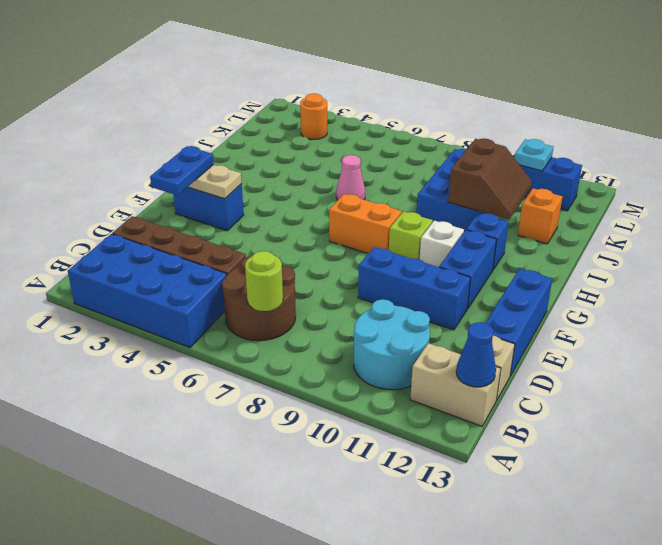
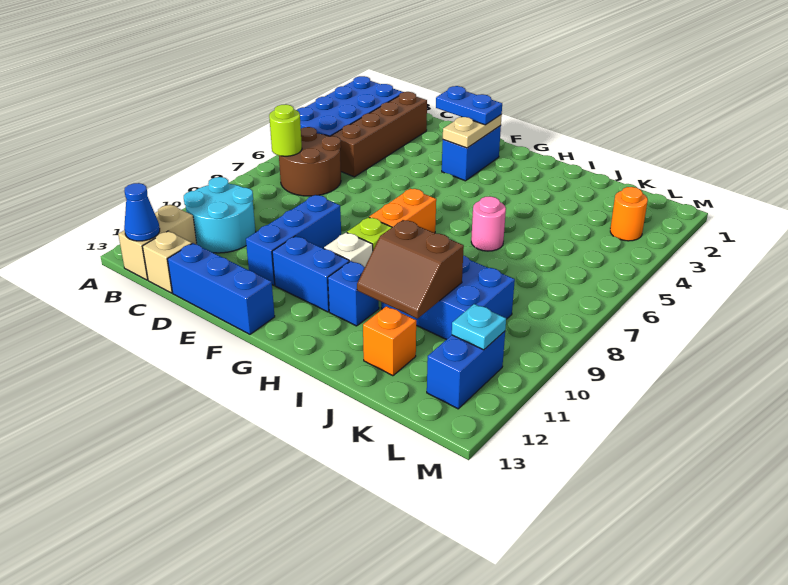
pink 1x1 cone [336,155,365,200] -> pink 1x1 round brick [471,196,506,251]

